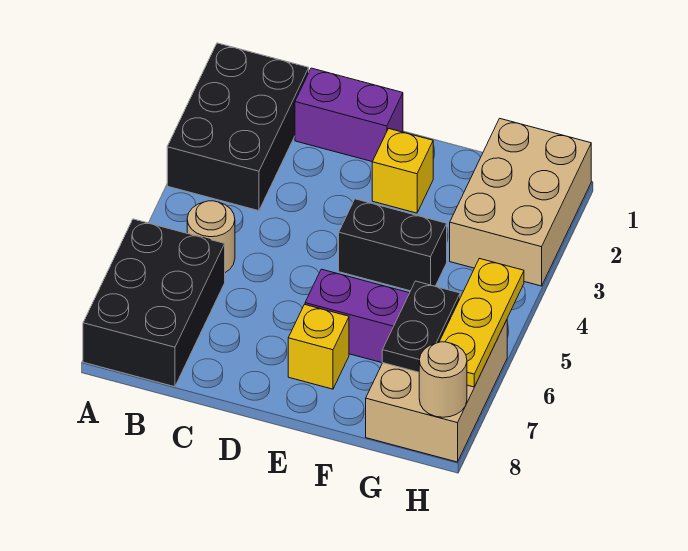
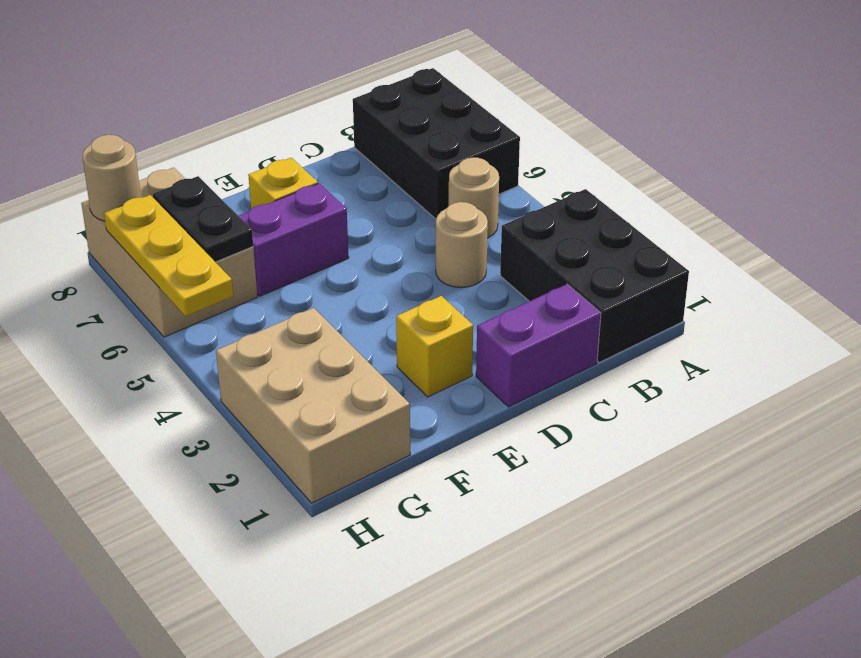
none -> tan 1x1 round brick [436,202,488,288]
black 1x2 brick [339,199,447,291] -> none

